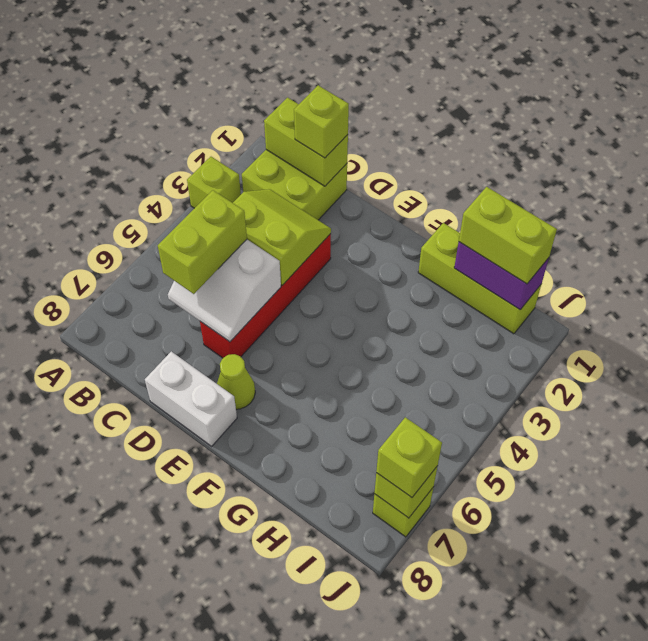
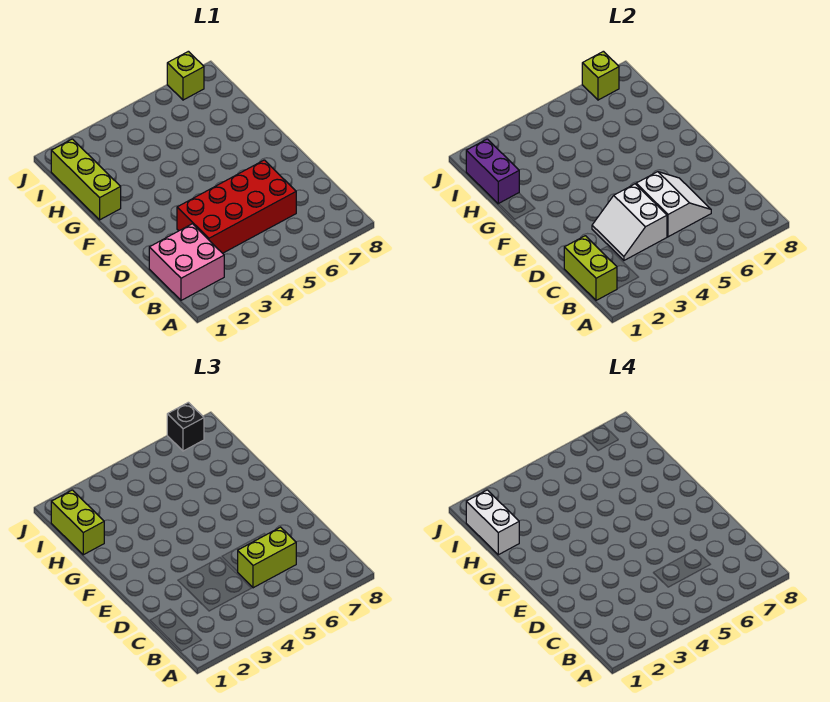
lime 1x1 brick [187,157,241,208] -> none
lime 2x2 brick [242,150,347,220] -> pink 2x2 brick [149,224,224,300]
lime 1x1 brick [294,85,349,158] -> none
lime 2x2 slope [233,189,331,285] -> white 2x2 slope [592,184,667,260]
red 1x4 brick [200,234,331,358] -> red 2x4 brick [177,160,296,253]
white 1x2 brick [145,351,237,446] -> white 1x2 brick moved to [466,490,519,555]
lime 1x1 cone [217,354,255,409] -> none
lime 1x1 brick [376,417,442,497] -> black 1x1 brick [167,402,204,451]

